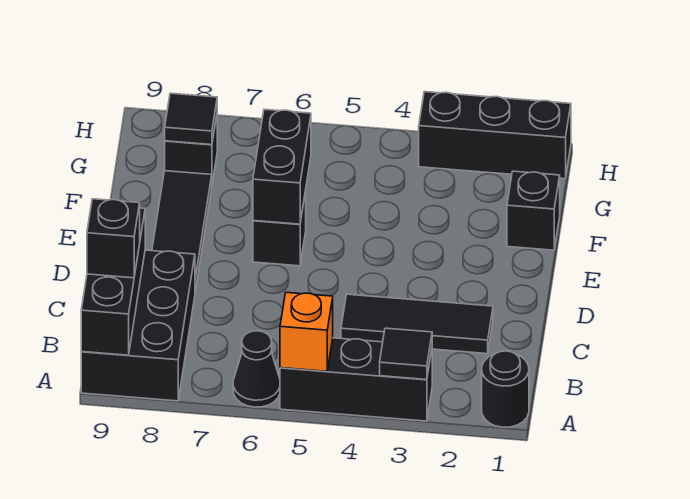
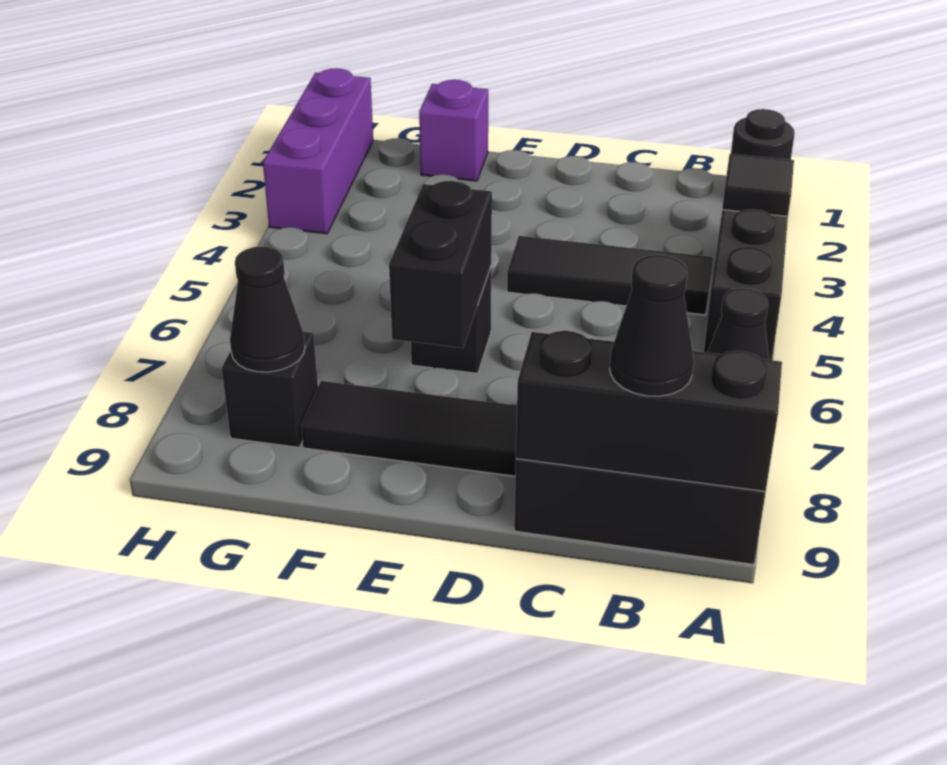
orange 1x1 brick [280,292,333,371] -> none
black 1x1 brick [87,199,140,278] -> black 1x1 cone [610,255,694,396]
black 1x3 tile [341,294,493,354] -> black 1x3 tile turned to [507,236,713,315]
black 1x2 brick [253,109,311,224] -> black 1x2 brick turned to [389,181,492,348]
black 1x1 brick [507,171,560,250] -> purple 1x1 brick [419,80,488,181]
black 1x1 tile [165,93,217,145] -> black 1x1 cone [230,247,305,372]
black 1x3 brick [419,92,571,179] -> purple 1x3 brick [263,68,373,234]

